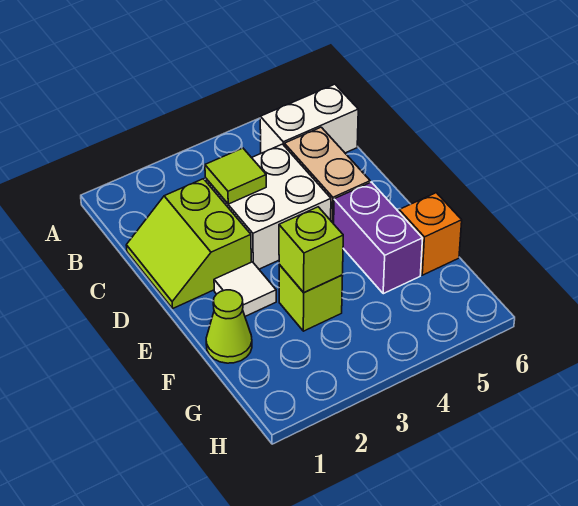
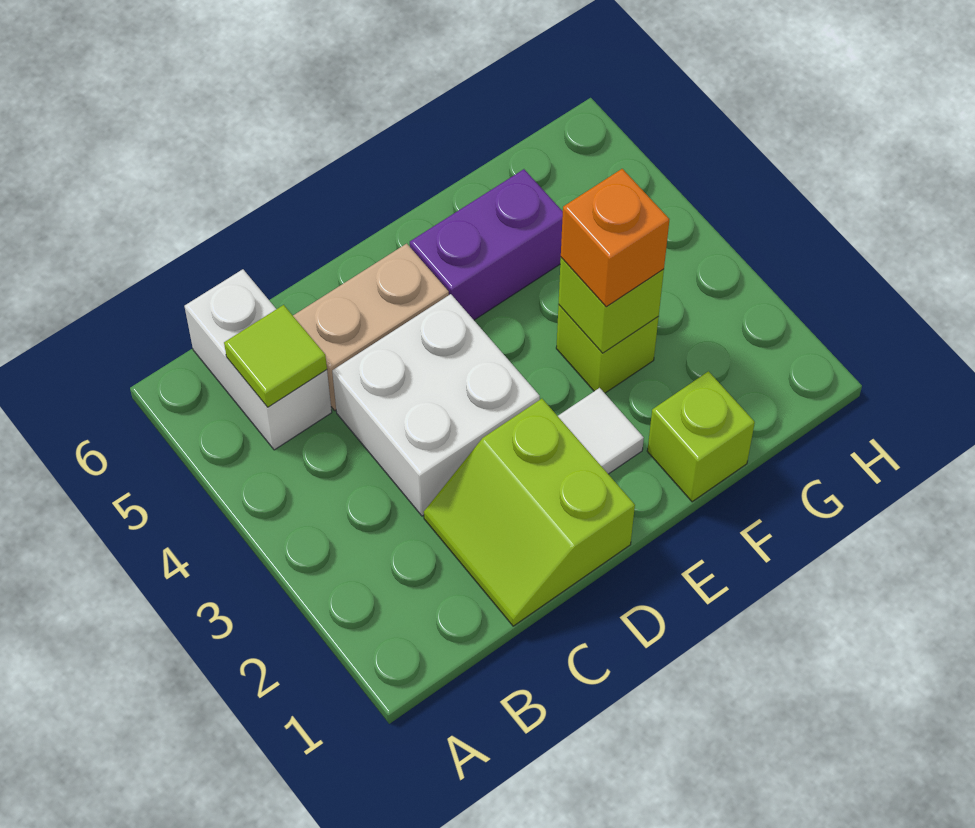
lime 2x2 slope [126,179,251,308] -> lime 2x2 slope turned to [424,399,635,626]
lime 1x1 tile [205,148,266,204] -> lime 1x1 tile moved to [224,305,327,407]
lime 1x1 cone [206,290,252,363] -> lime 1x1 brick [647,371,755,502]
orange 1x1 brick [399,193,462,275] -> orange 1x1 brick moved to [561,169,670,307]

